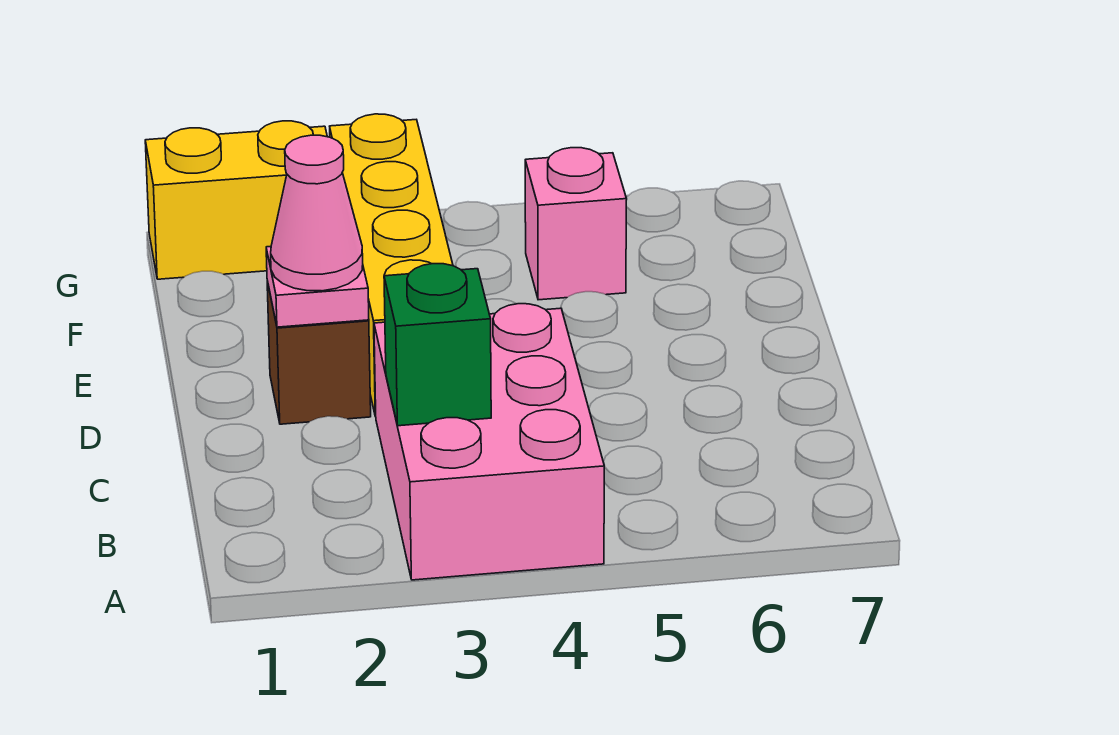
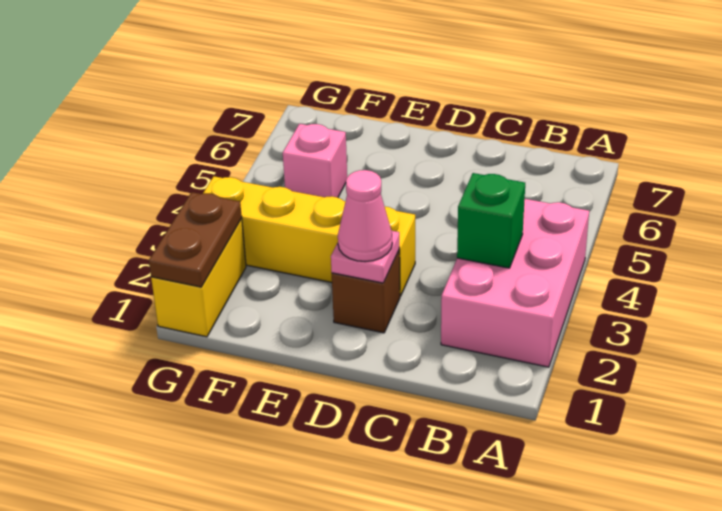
pink 2x3 brick [374,304,604,580] -> pink 2x3 brick turned to [441,199,589,367]
none -> brown 1x2 plate [149,192,242,287]

